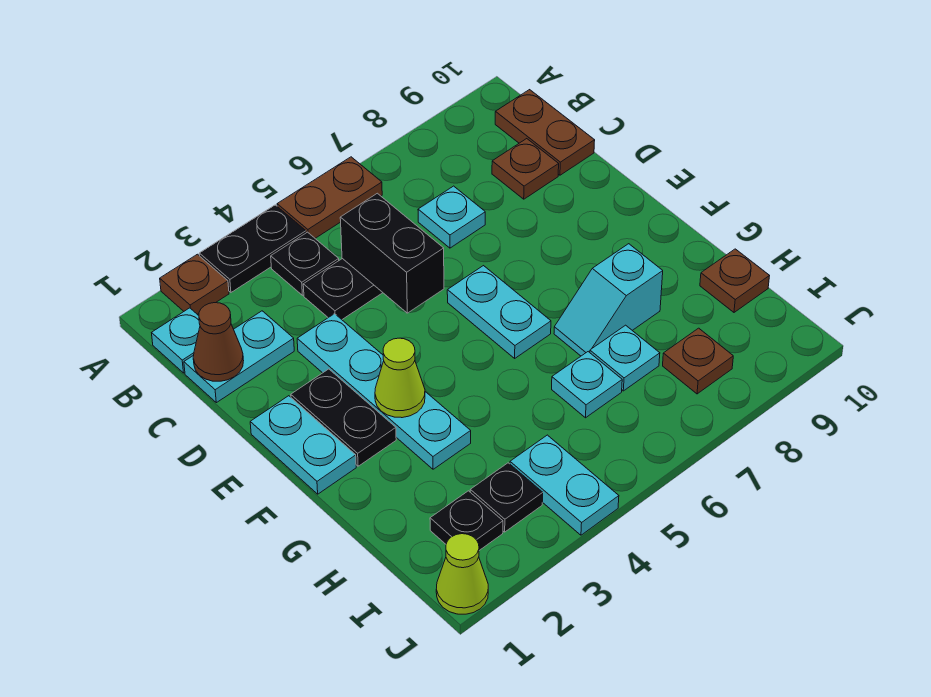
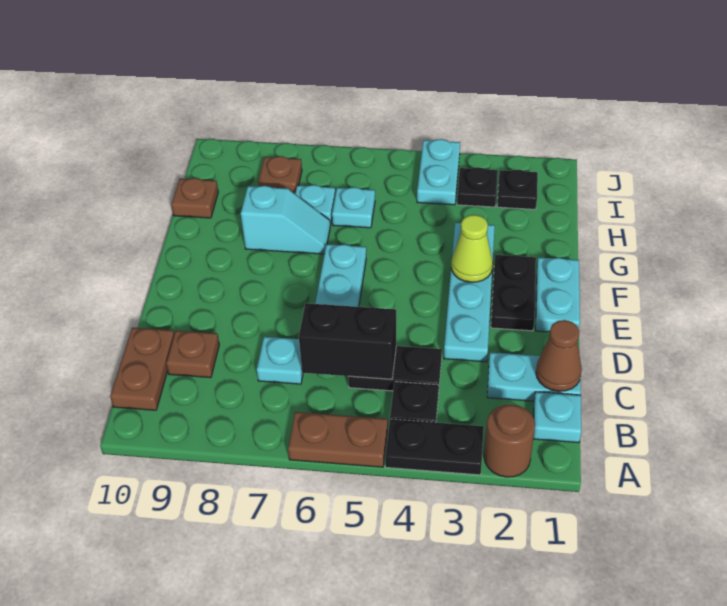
brown 1x1 plate [160,254,229,314] -> brown 1x1 round brick [484,404,535,477]
black 1x2 brick [340,193,444,313] -> black 1x2 brick turned to [299,303,396,379]
lime 1x1 cone [436,534,488,614] -> none

